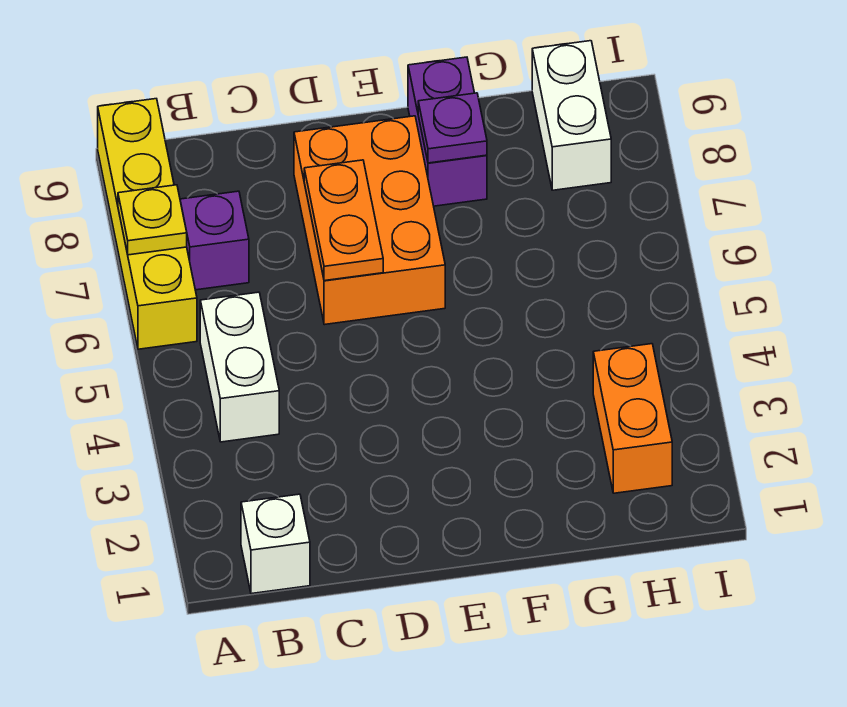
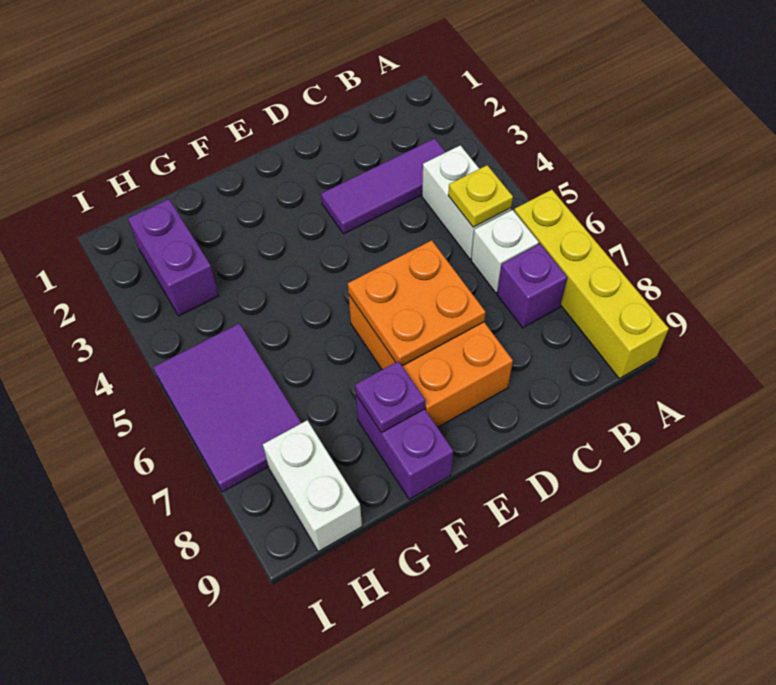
yellow 1x1 plate [118,185,187,255] -> yellow 1x1 plate moved to [448,165,513,227]
white 1x1 brick [241,494,310,594] -> white 1x1 brick moved to [471,210,539,293]
none -> purple 1x3 tile [321,138,446,234]
orange 1x2 plate [304,160,383,281] -> orange 2x2 plate [348,240,485,366]
orange 1x2 brick [593,344,672,493] -> purple 1x2 brick [128,199,219,316]
none -> purple 2x3 tile [153,324,301,492]

